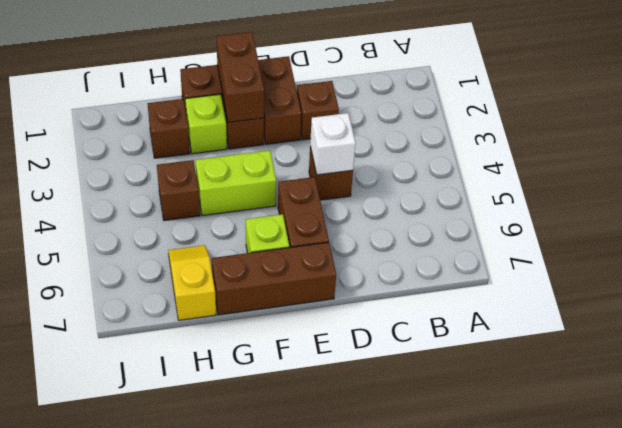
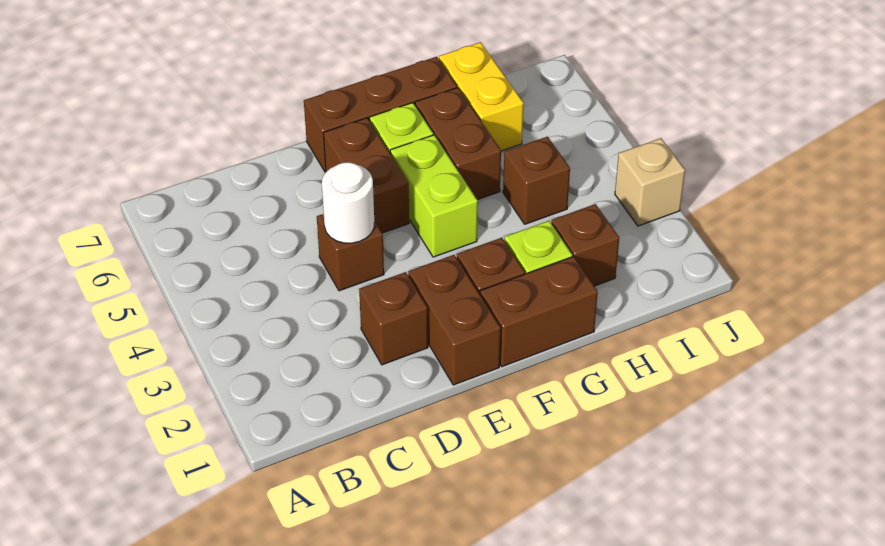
white 1x1 brick [310,113,356,175] -> white 1x1 round brick [322,162,374,243]
brown 1x2 brick [216,32,264,122] -> brown 1x2 brick moved to [415,88,501,200]
lime 1x2 brick [195,150,276,216] -> lime 1x2 brick turned to [390,135,478,257]
yellow 1x2 slope [168,245,216,320] -> yellow 1x2 brick [439,42,524,151]
none -> tan 1x1 brick [615,138,685,226]

